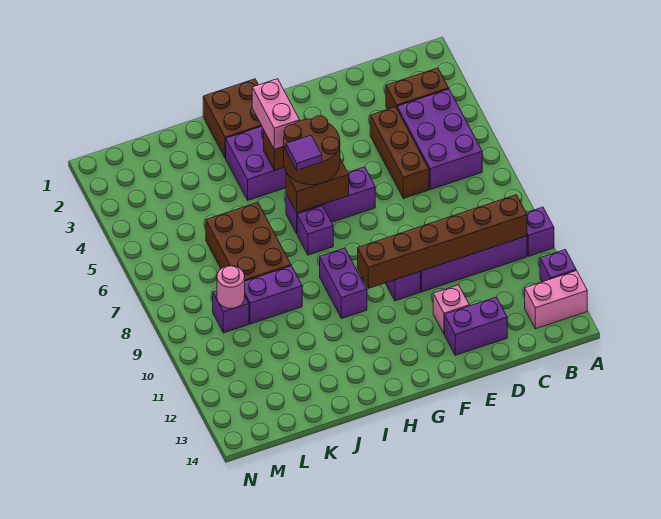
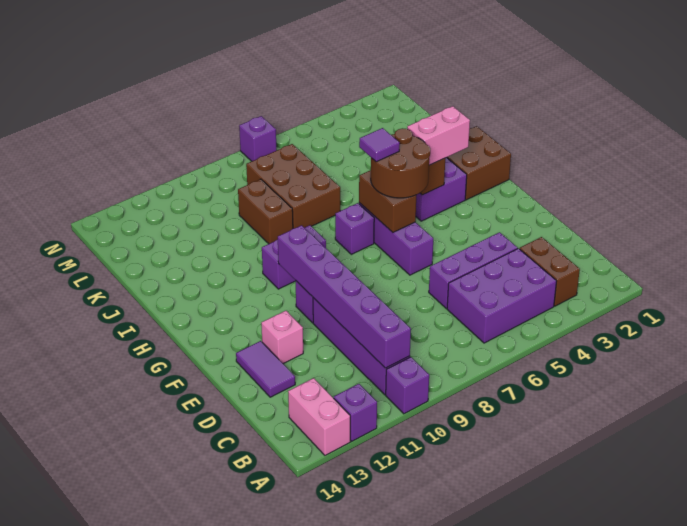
brown 1x6 brick [358,195,527,288] -> purple 1x6 brick [278,225,411,368]
brown 1x3 brick [370,107,429,198] -> purple 1x3 brick [429,232,518,308]
purple 1x2 brick [445,297,507,355] -> purple 1x2 tile [236,341,295,397]
brown 2x3 brick [206,202,291,281] -> brown 2x3 brick turned to [246,144,340,229]
purple 1x2 brick [245,266,302,324] -> brown 1x2 brick [238,179,293,244]
purple 1x1 brick [213,291,249,333] -> purple 1x1 brick moved to [239,116,277,161]
pink 1x1 round brick [217,266,245,308] -> none

